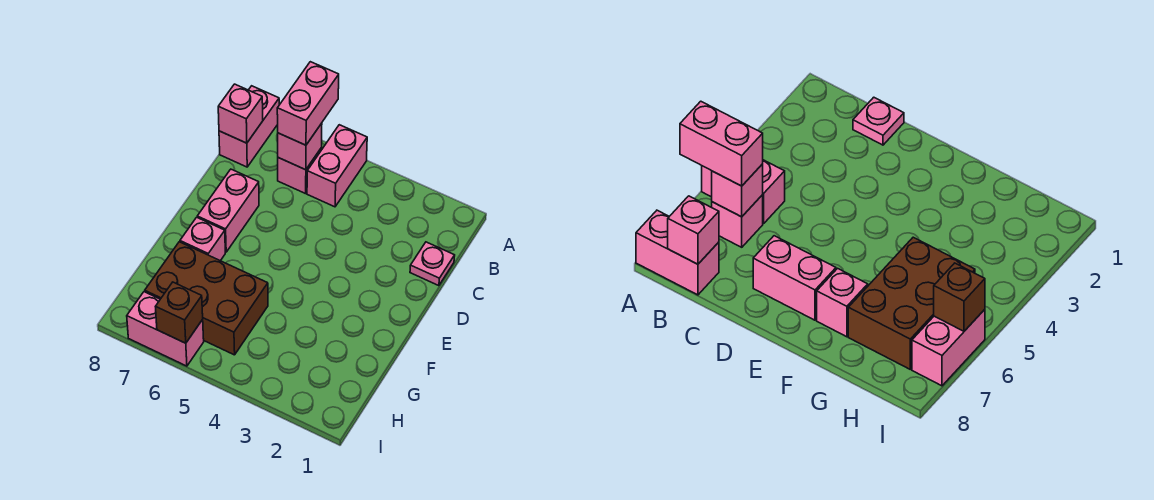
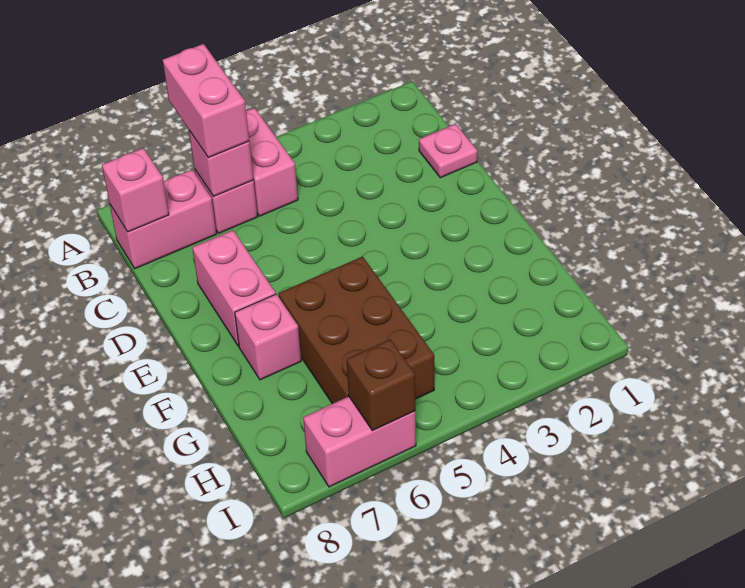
pink 1x2 brick [219,86,279,167] -> pink 1x2 brick turned to [110,170,216,269]
brown 2x3 brick [145,242,268,355] -> brown 2x3 brick turned to [279,256,434,404]

